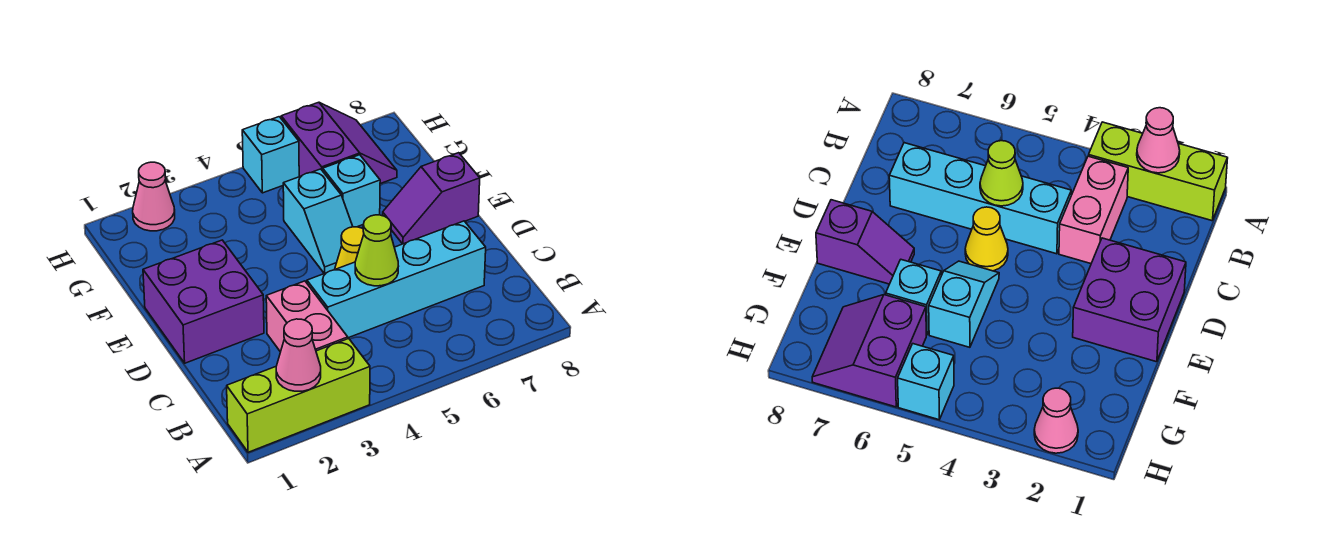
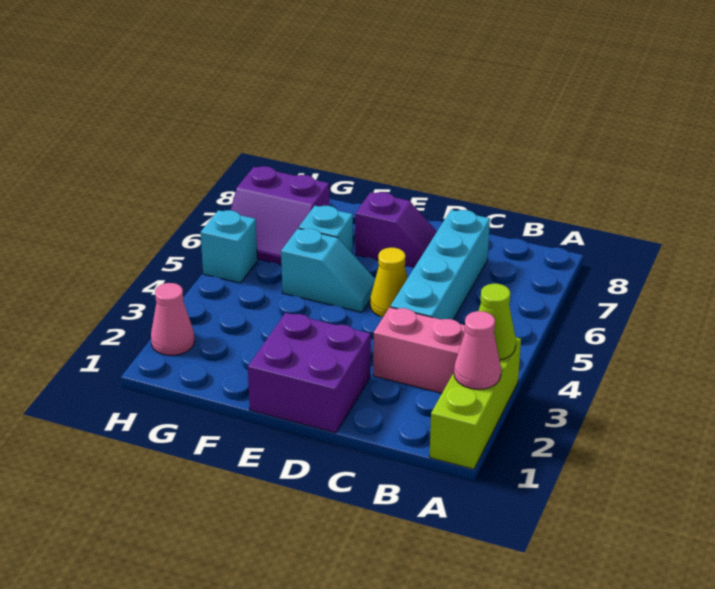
lime 1x1 cone [355,215,398,286] -> lime 1x1 cone moved to [479,284,516,360]
purple 1x2 slope [383,153,480,244] -> purple 1x2 slope turned to [355,192,437,268]
purple 2x2 slope [281,102,397,184] -> purple 2x2 slope turned to [231,166,329,265]

